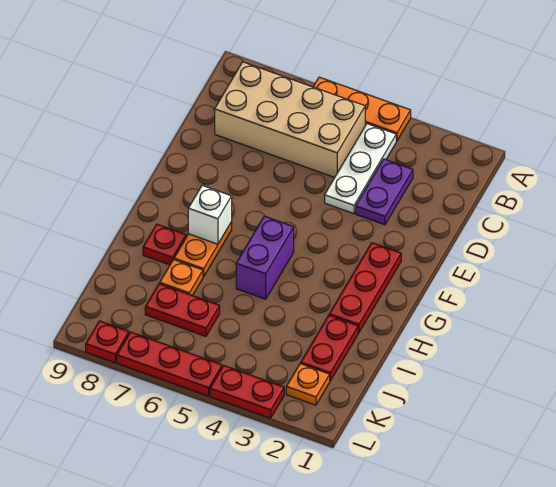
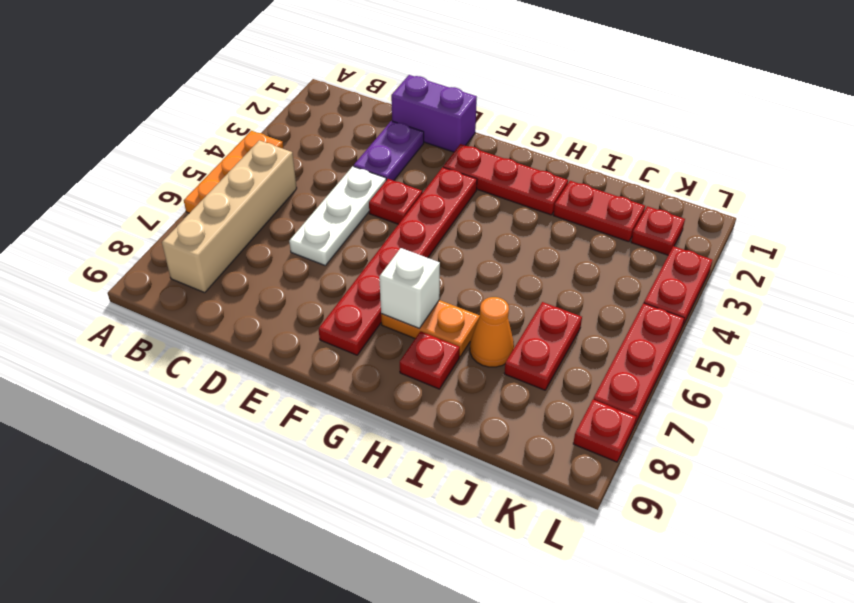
white 1x3 plate [325,124,396,214] -> white 1x3 plate turned to [289,166,386,265]
tan 2x4 brick [215,62,365,177] -> tan 1x4 brick [162,140,297,293]
purple 1x2 plate [356,159,413,225] -> purple 1x2 plate turned to [354,121,424,181]
none -> red 1x1 plate [369,179,422,224]
none -> red 1x6 plate [319,167,477,355]
purple 1x2 brick [236,216,294,299] -> purple 1x2 brick moved to [391,75,477,152]
orange 1x1 plate [160,260,203,296] -> orange 1x1 cone [470,297,514,367]
orange 1x1 plate [286,364,330,405] -> red 1x1 plate [631,206,685,255]

